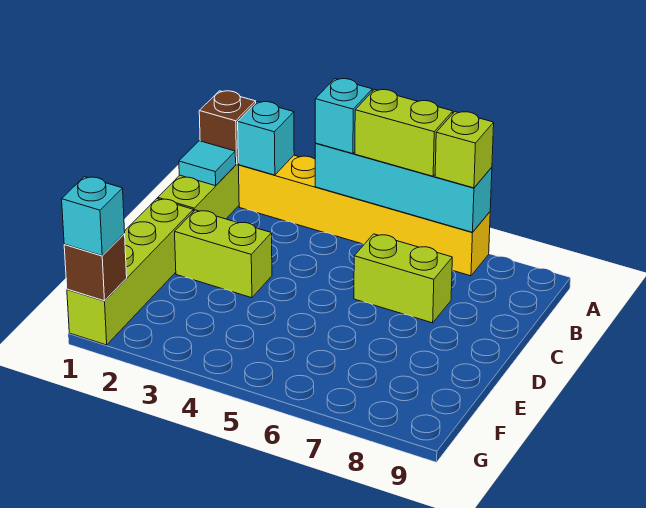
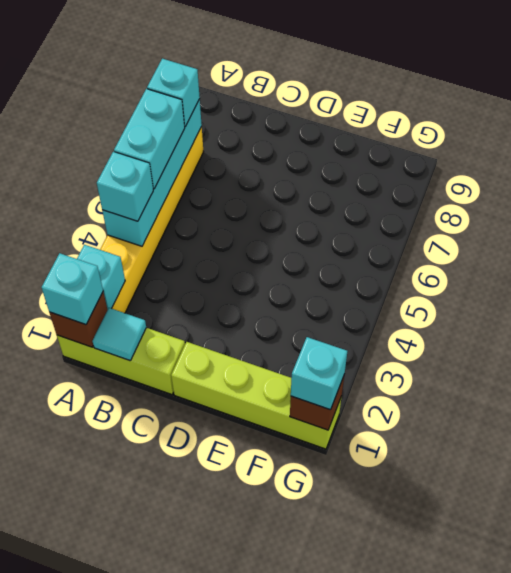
none -> cyan 1x1 brick [42,253,103,325]
lime 1x2 brick [355,90,453,176] -> cyan 1x2 brick [114,89,185,189]
lime 1x1 brick [435,112,494,188] -> cyan 1x1 brick [147,59,200,126]
lime 1x2 brick [354,234,452,323] -> none
lime 1x2 brick [175,210,272,298] -> none

